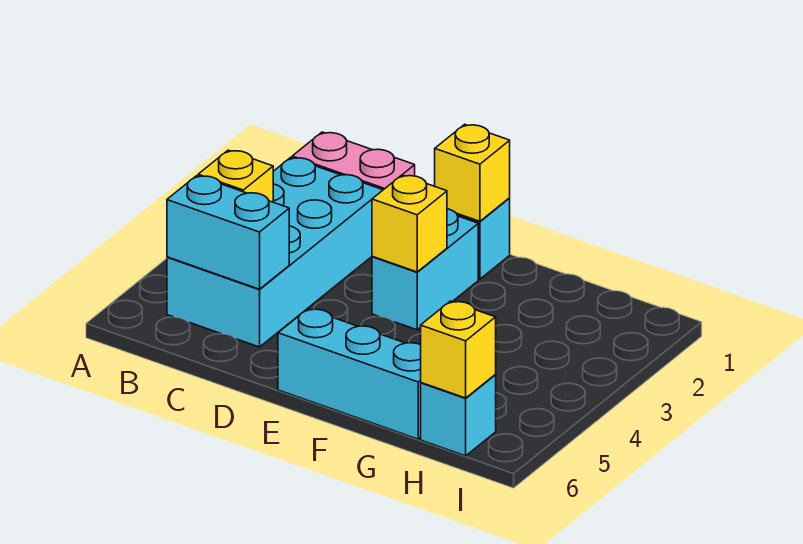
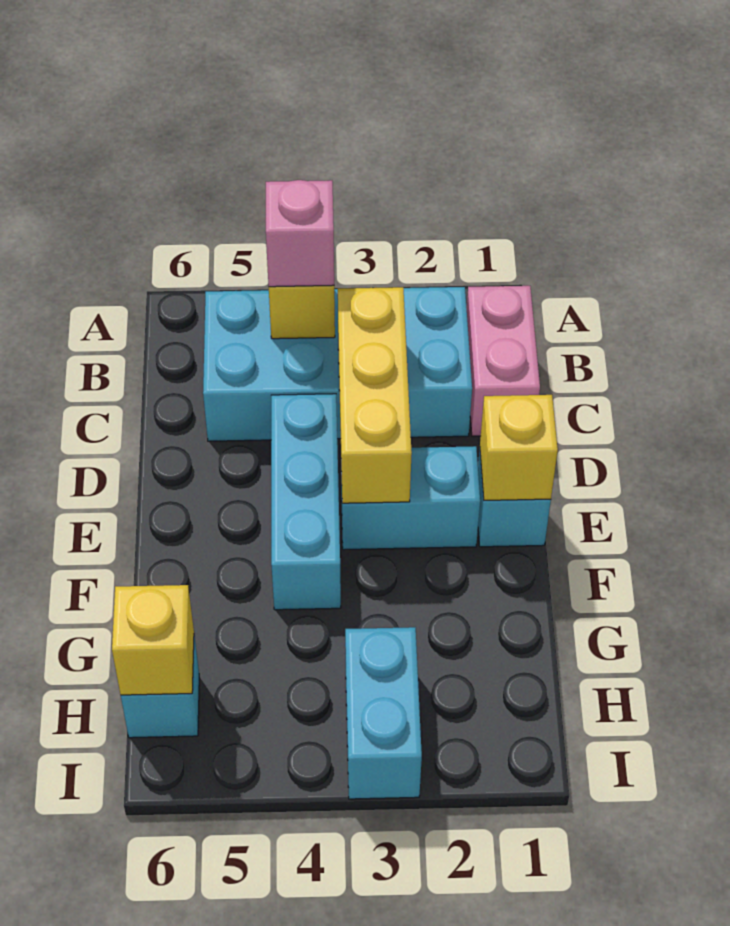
none -> pink 1x1 brick [266,180,334,287]
cyan 1x2 brick [167,176,289,289] -> cyan 1x2 brick moved to [345,627,422,799]
yellow 1x1 brick [372,175,447,272] -> yellow 1x3 brick [338,287,412,503]
cyan 1x3 brick [278,309,421,439] -> cyan 1x3 brick moved to [271,394,341,610]

